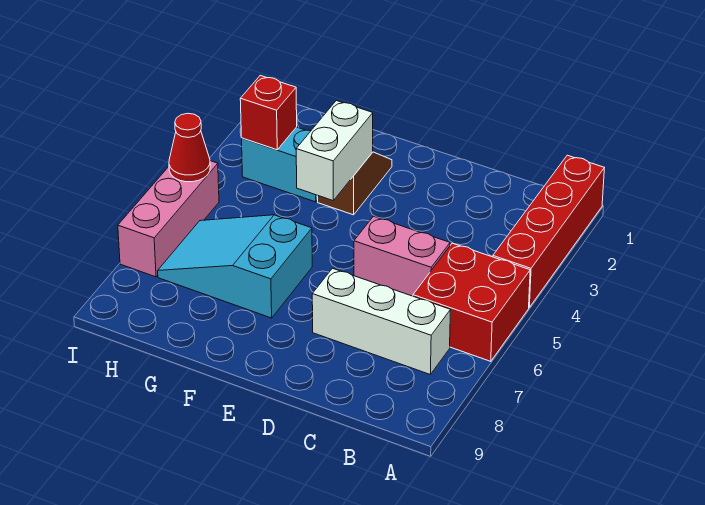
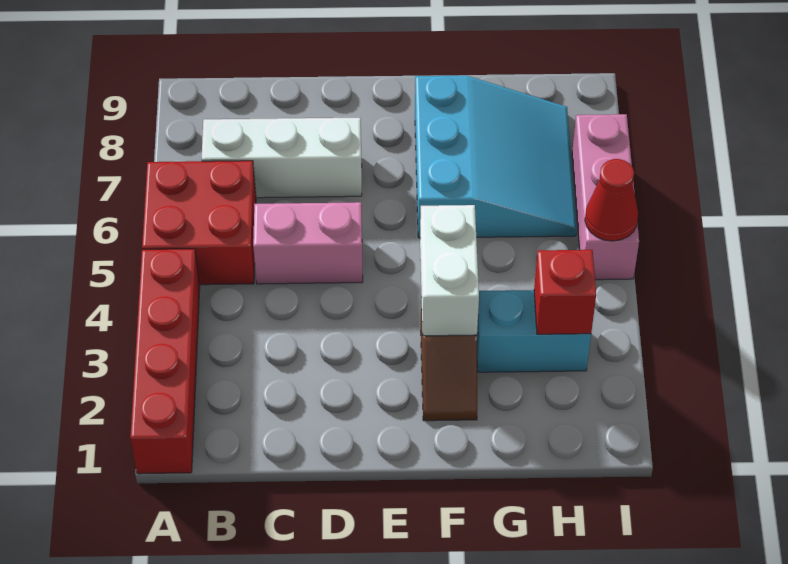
cyan 2x3 slope [158,215,312,318] -> cyan 3x3 slope [415,76,577,238]

